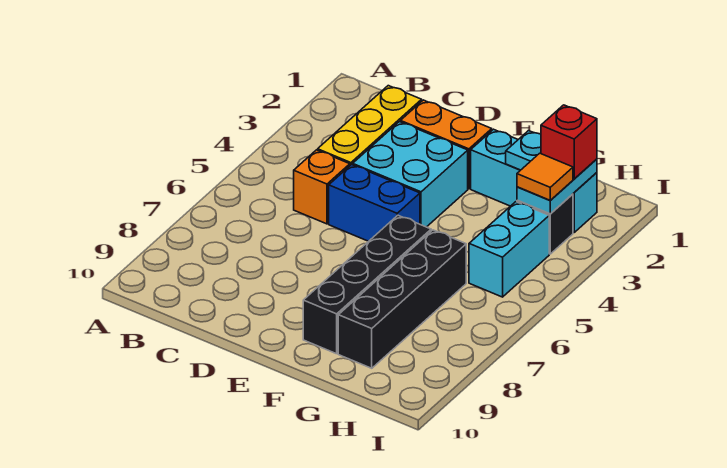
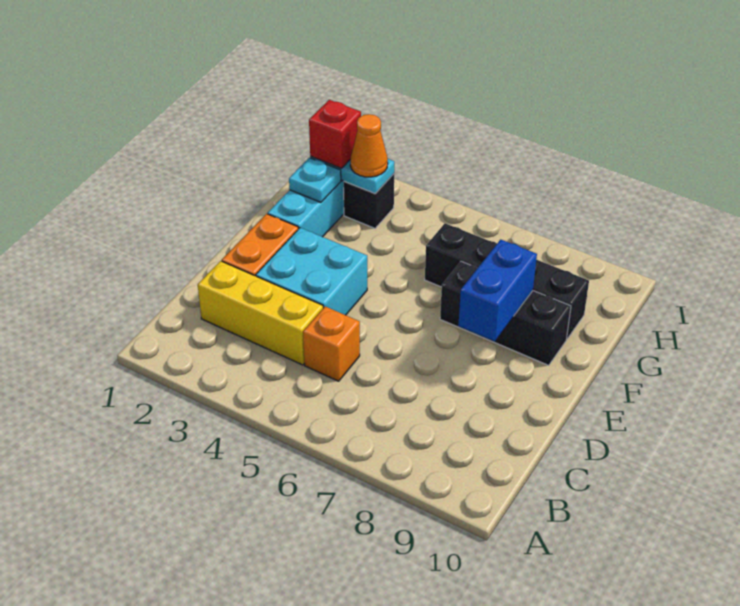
blue 1x2 brick [329,165,420,241] -> blue 1x2 brick moved to [458,240,537,341]
black 1x4 brick [303,215,431,354] -> black 1x3 brick [440,261,571,365]
orange 1x1 tile [517,153,573,200] -> orange 1x1 cone [350,114,388,177]
cyan 1x2 brick [469,202,549,297] -> none

